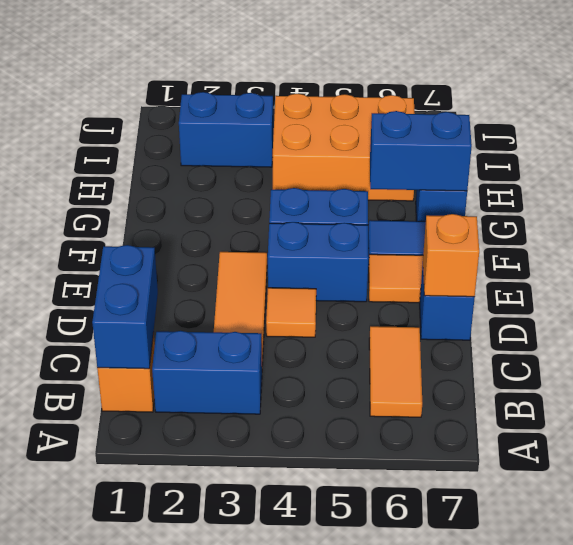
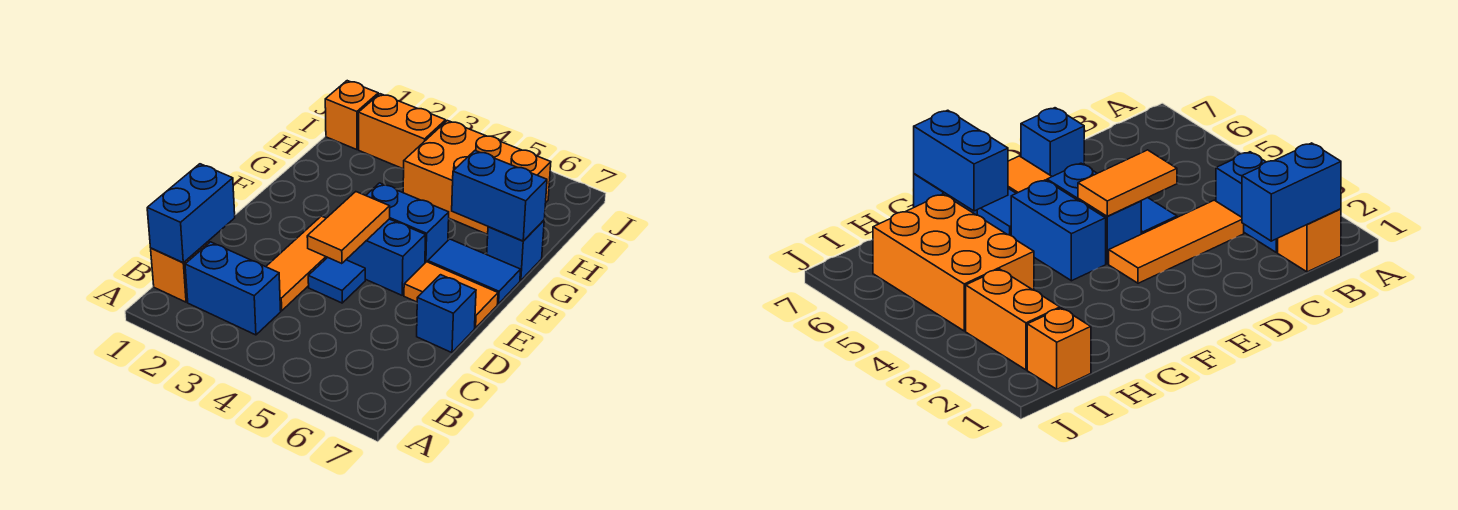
orange 1x2 tile [369,326,422,417] -> orange 1x2 tile moved to [307,192,390,264]
orange 1x1 tile [266,288,316,337] -> blue 1x1 tile [308,257,365,303]
orange 1x1 brick [423,214,479,297] -> orange 1x1 brick moved to [325,81,378,150]
blue 1x2 brick [179,92,273,167] -> orange 1x2 brick [358,94,446,169]

